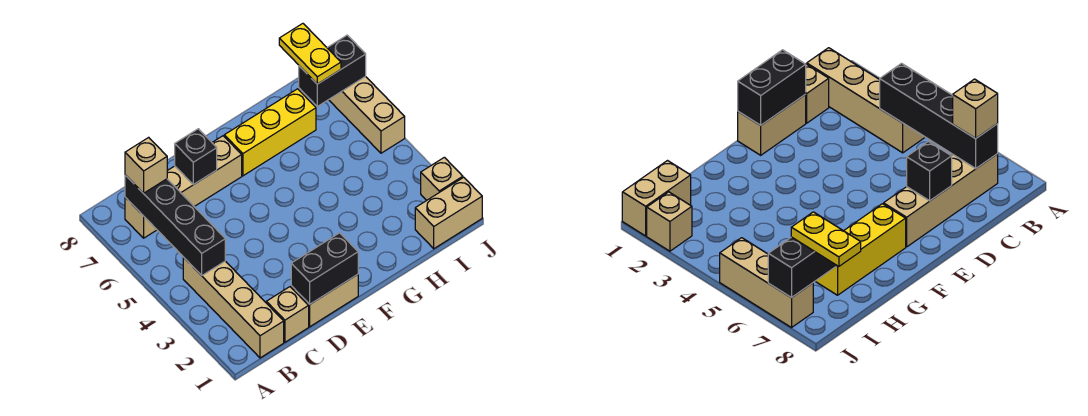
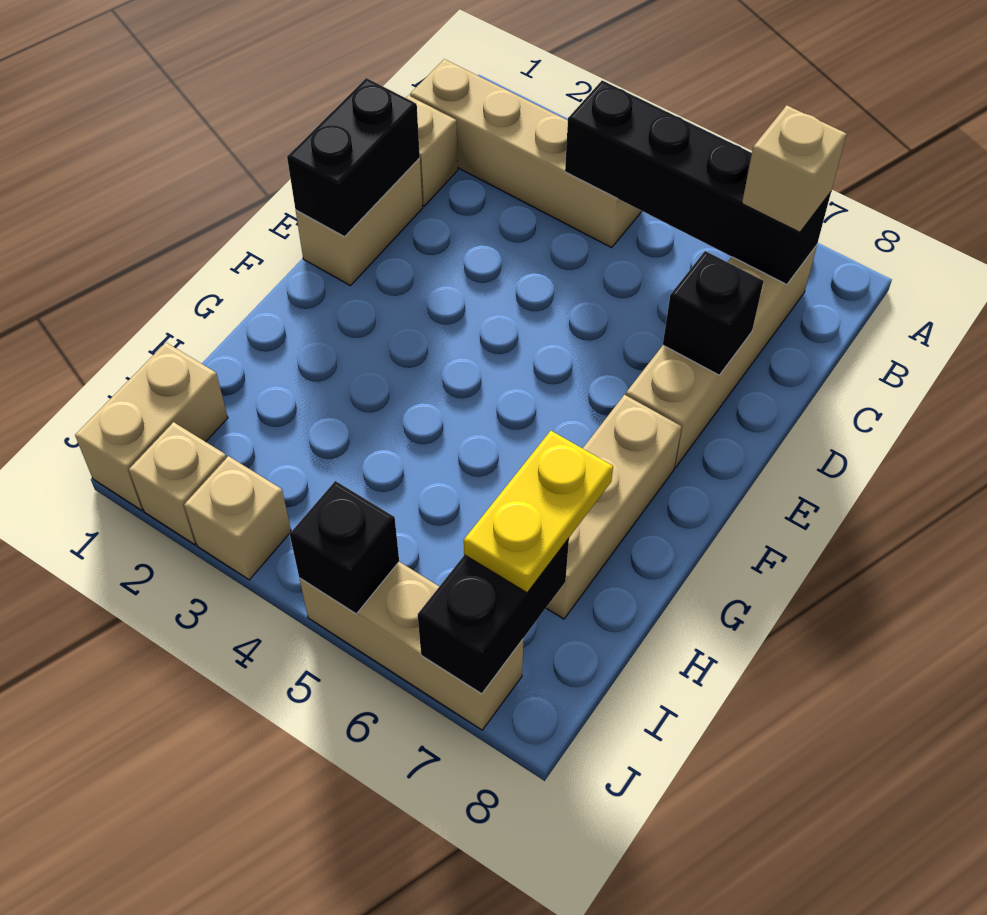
yellow 1x3 brick [224,89,316,176] -> tan 1x3 brick [546,395,682,619]
yellow 1x2 plate [279,24,341,84] -> yellow 1x2 plate turned to [464,431,613,593]
none -> tan 1x1 brick [184,456,291,580]
none -> black 1x1 brick [290,481,399,614]

